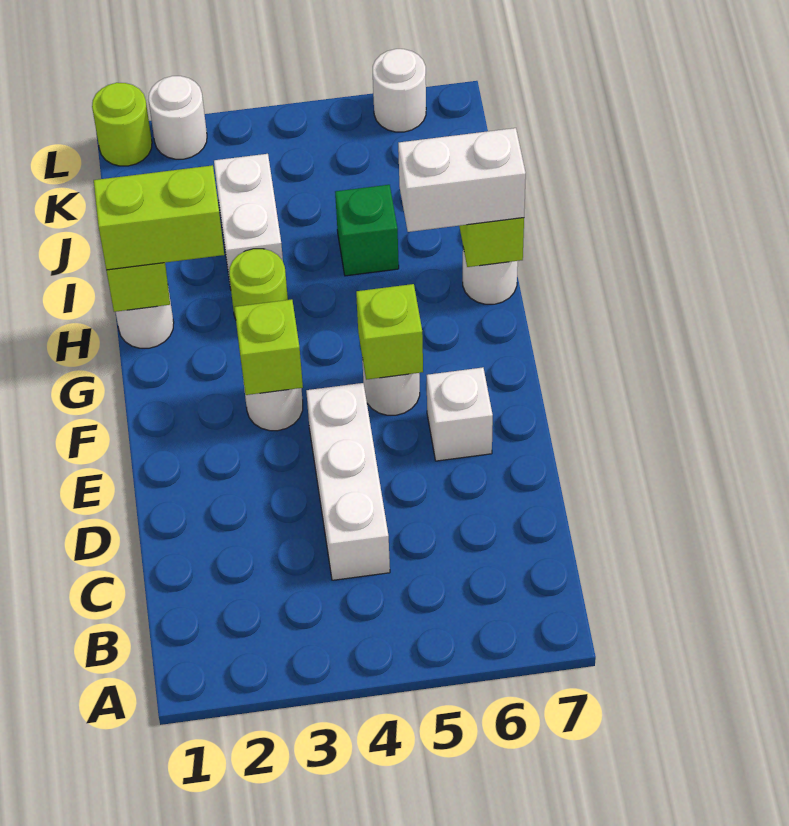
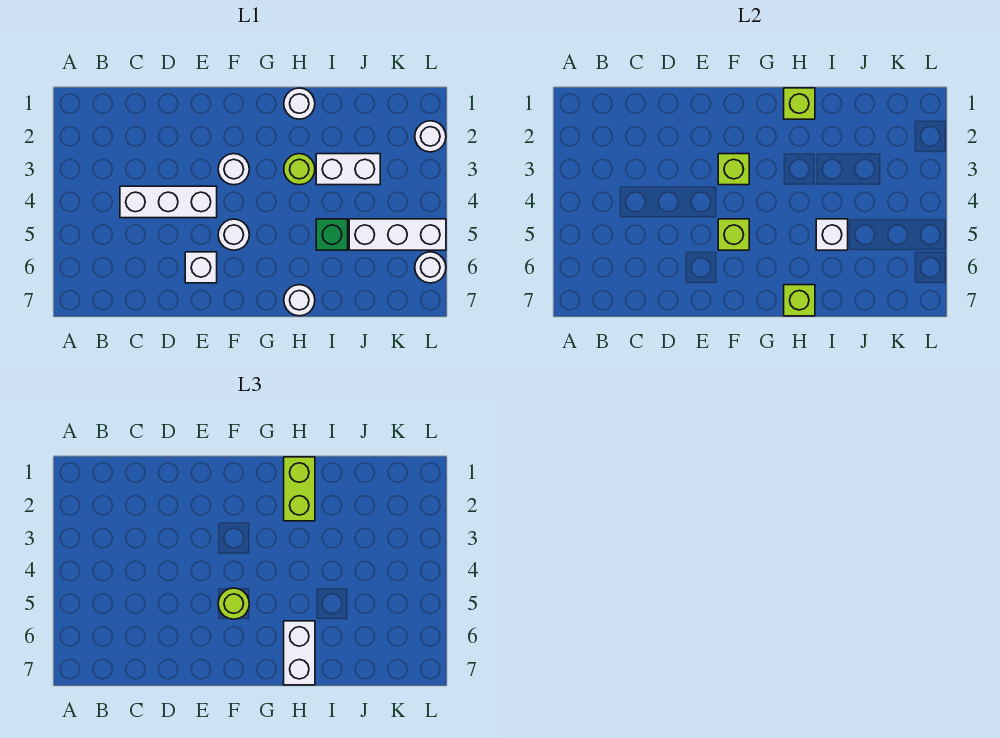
none -> white 1x1 brick [816,219,848,250]
none -> white 1x3 brick [349,219,446,250]
lime 1x1 round brick [92,83,152,166] -> lime 1x1 round brick moved to [218,588,249,619]

